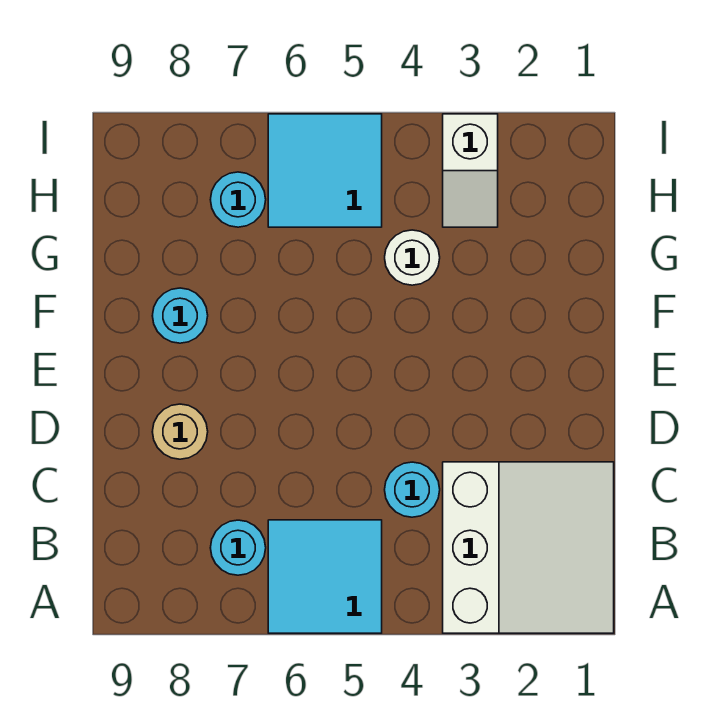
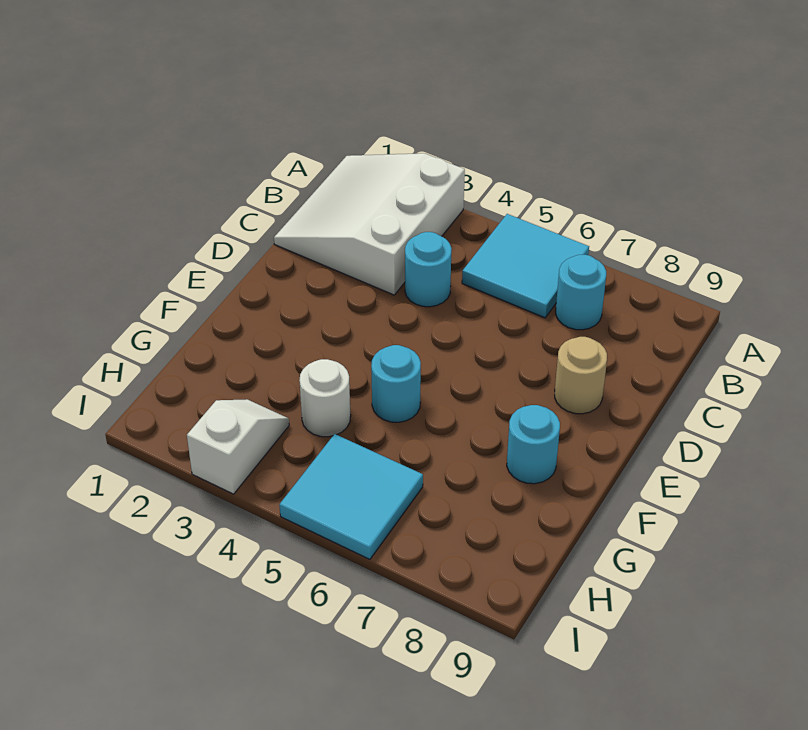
cyan 1x1 round brick [210,172,266,227] -> cyan 1x1 round brick moved to [371,345,421,422]

